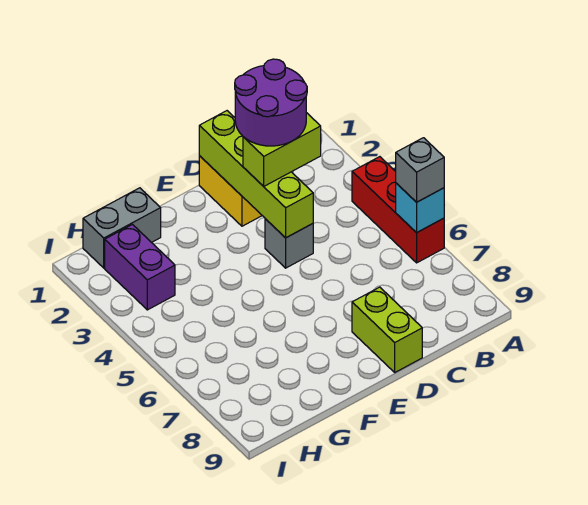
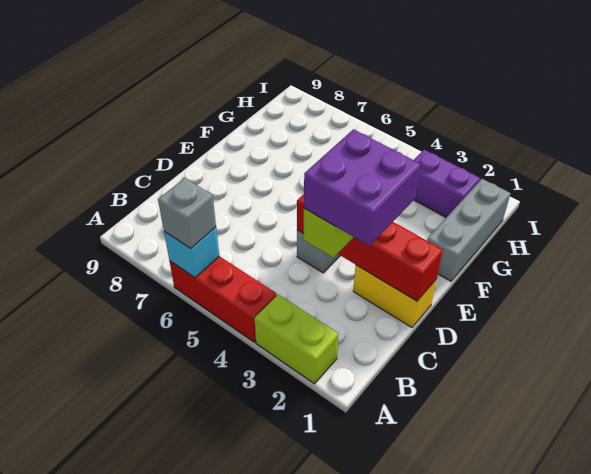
purple 2x2 round brick [235,59,307,146] -> purple 2x2 brick [304,129,421,246]
lime 1x4 brick [199,111,313,238] -> red 1x4 brick [297,194,443,301]
lime 1x2 brick [352,287,422,372] -> lime 1x2 brick moved to [254,294,339,384]
grey 1x2 brick [83,188,161,268] -> grey 1x3 brick [427,179,511,281]

